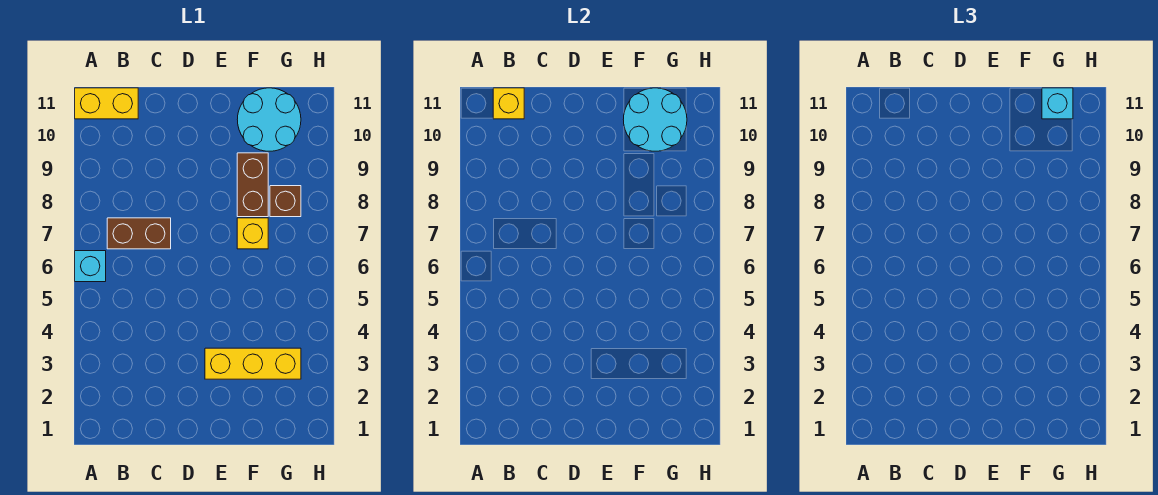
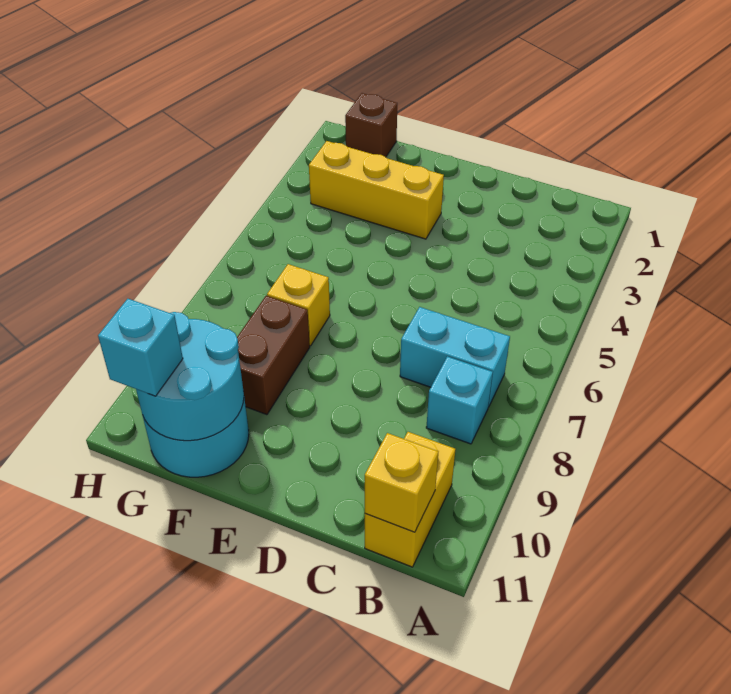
cyan 1x1 brick [75,251,106,282] -> cyan 1x1 brick moved to [426,356,493,444]
yellow 1x2 brick [75,88,138,119] -> yellow 1x2 brick turned to [365,432,455,567]
brown 1x2 brick [107,218,171,249] -> cyan 1x2 brick [400,307,510,407]
brown 1x1 brick [270,186,301,217] -> brown 1x1 brick moved to [345,93,397,157]

